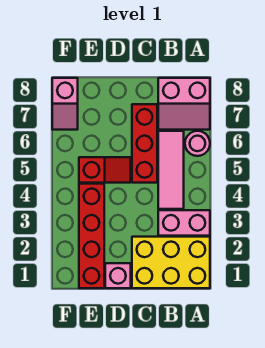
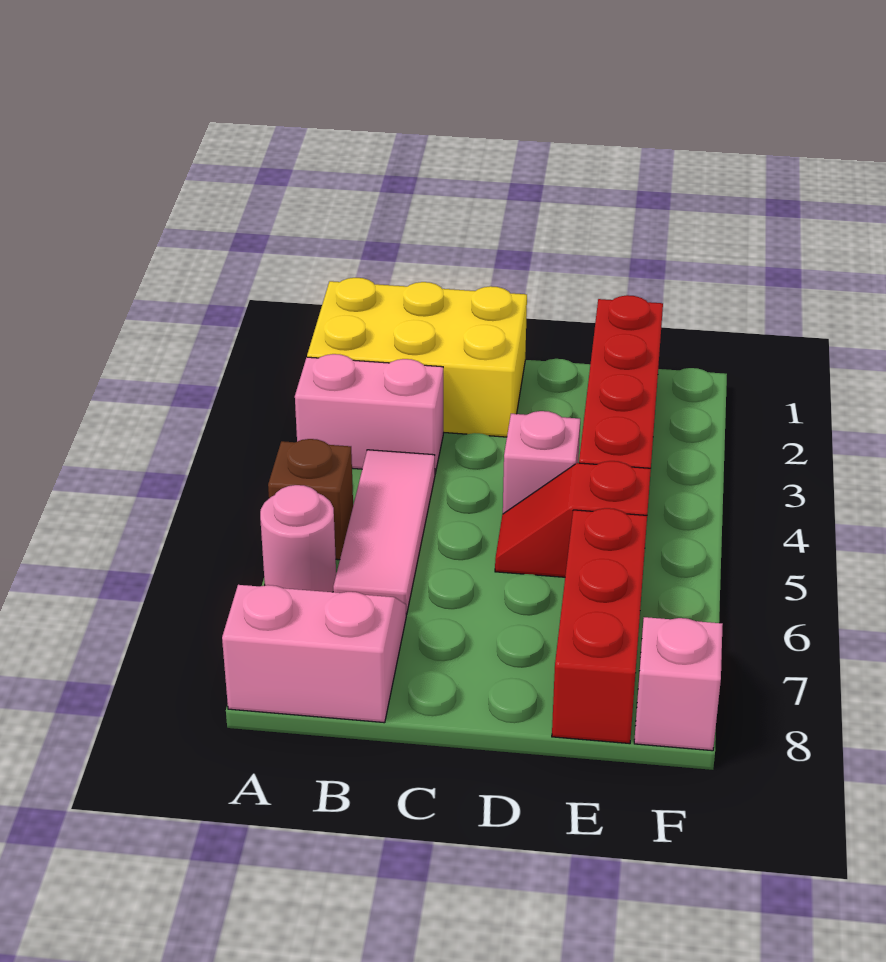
none -> brown 1x1 brick [268,439,353,560]
red 1x3 brick [132,104,157,183] -> red 1x3 brick moved to [552,508,647,744]
pink 1x1 brick [105,263,131,288] -> pink 1x1 brick moved to [503,411,580,514]

